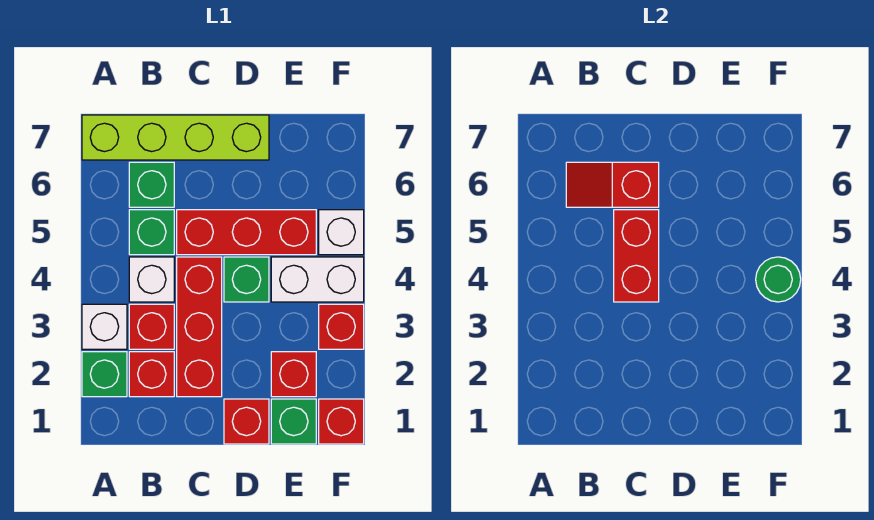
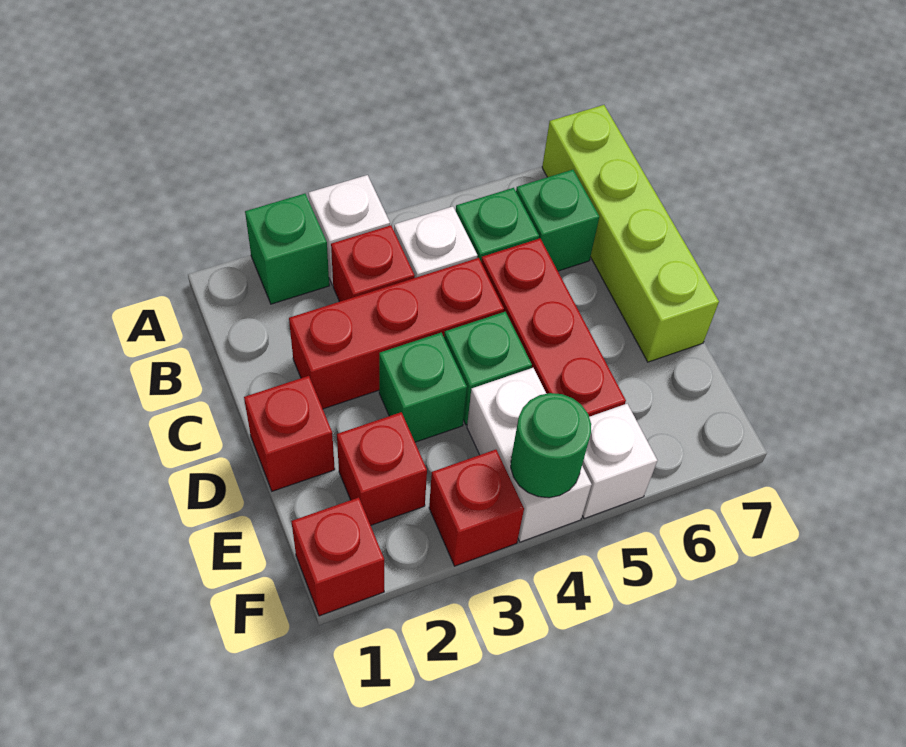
red 1x1 brick [129,352,174,397] -> none
red 1x2 slope [566,162,659,207] -> none
red 1x2 brick [614,210,659,302] -> none
green 1x1 brick [271,399,316,444] -> green 1x1 brick moved to [379,333,467,442]

